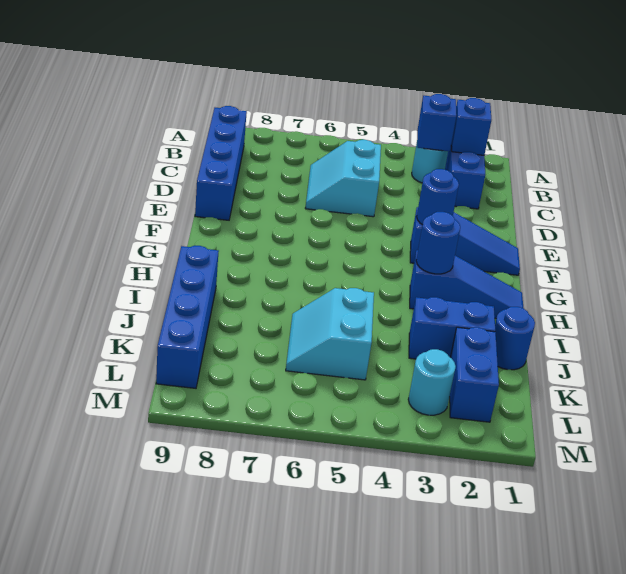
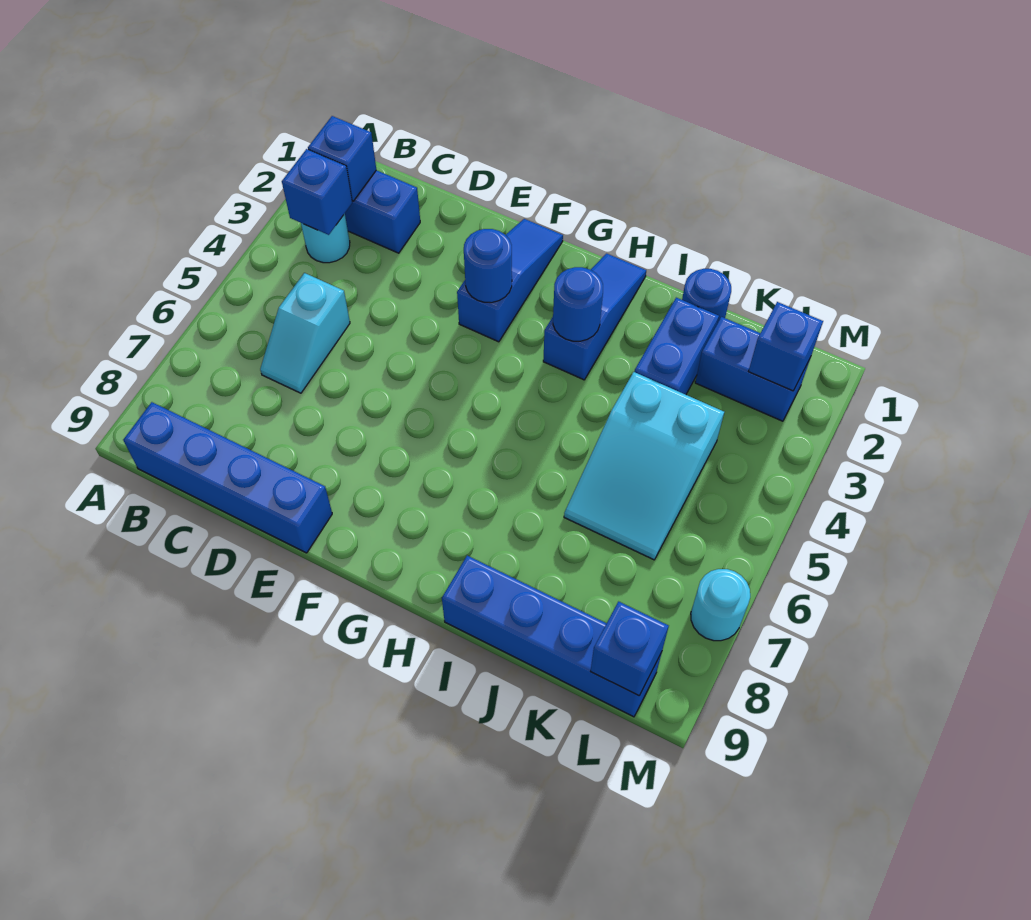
cyan 2x2 slope [305,140,381,217] -> cyan 1x2 slope [260,273,350,393]
cyan 2x2 slope [286,288,374,380] -> cyan 2x3 slope [564,372,724,560]
none -> blue 1x1 brick [749,302,823,391]
cyan 1x1 round brick [408,349,456,415] -> cyan 1x1 round brick moved to [691,569,750,641]
none -> blue 1x1 brick [591,602,669,696]

